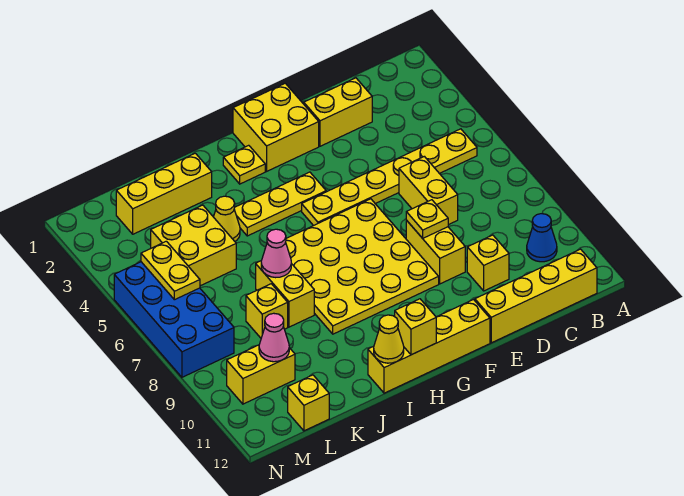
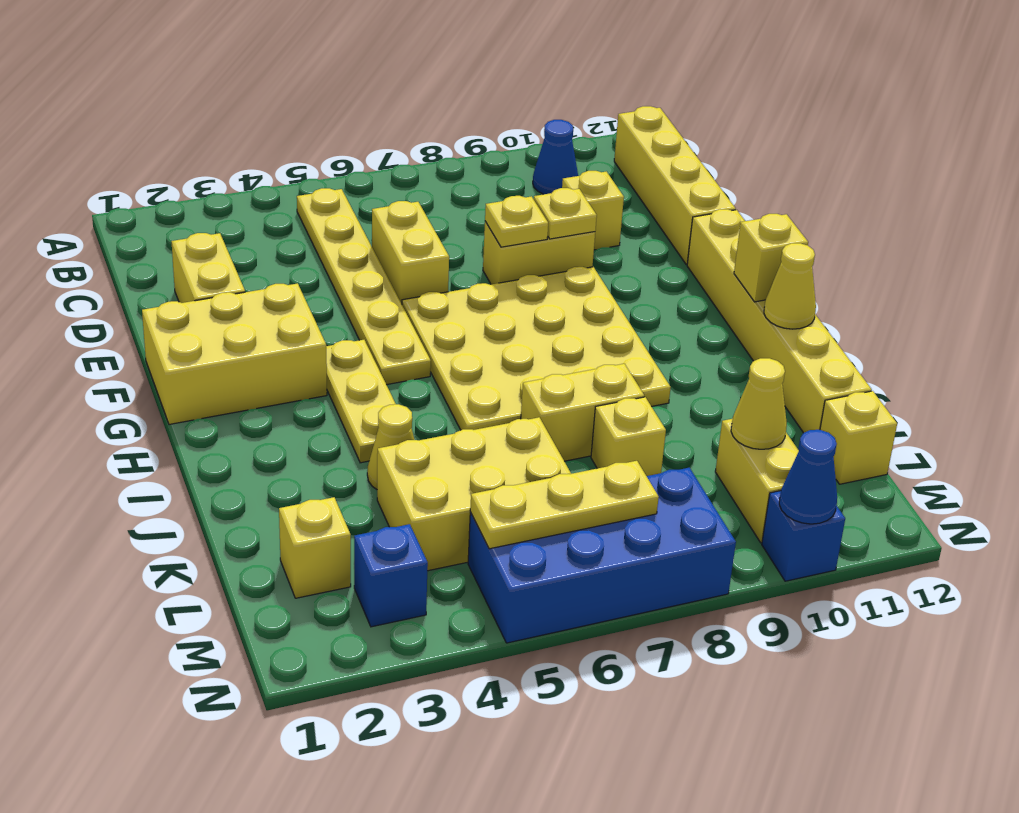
yellow 1x2 brick [399,156,458,225] -> yellow 1x2 brick turned to [372,201,449,304]
yellow 2x2 brick [233,83,319,171] -> yellow 2x3 brick [142,283,327,424]
yellow 1x4 brick [368,300,490,393] -> yellow 1x6 brick [687,209,872,433]
yellow 1x1 plate [223,145,265,184] -> yellow 1x1 plate moved to [534,188,597,239]
yellow 1x3 brick [116,153,212,234] -> yellow 1x1 brick [279,497,351,598]
pink 1x1 cone [261,229,291,278] -> none
yellow 2x2 brick [151,205,236,286] -> yellow 2x3 brick [377,417,571,571]
pink 1x1 cone [259,313,289,362] -> yellow 1x1 cone [731,358,787,449]
none -> blue 1x1 brick [354,524,428,627]
yellow 1x2 plate [141,241,200,300] -> yellow 1x3 plate [470,461,659,549]
none -> blue 1x1 brick [762,491,845,581]
none -> blue 1x1 cone [779,430,837,524]

